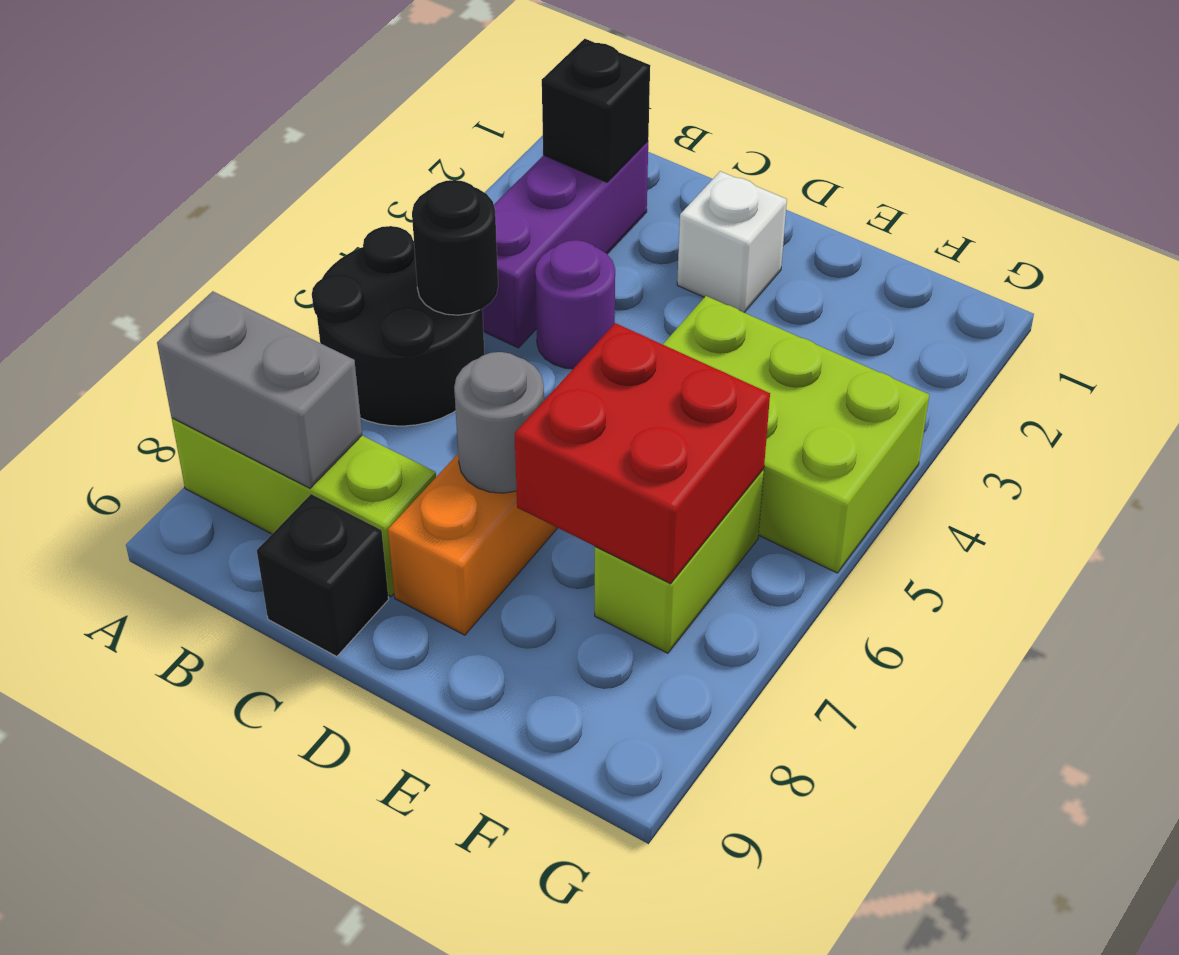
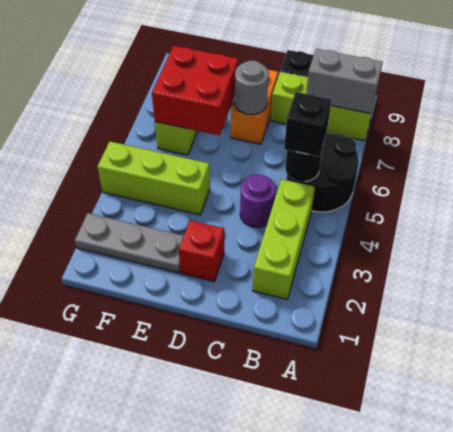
purple 1x3 brick [482,141,648,348] -> lime 1x3 brick [253,179,315,299]
black 1x1 brick [542,39,650,182] -> black 1x1 brick moved to [284,92,332,157]
white 1x1 brick [677,171,787,312] -> red 1x1 brick [179,220,224,282]
none -> grey 1x3 plate [75,213,183,273]
lime 2x3 brick [663,296,929,573] -> lime 1x3 brick [98,141,210,215]

